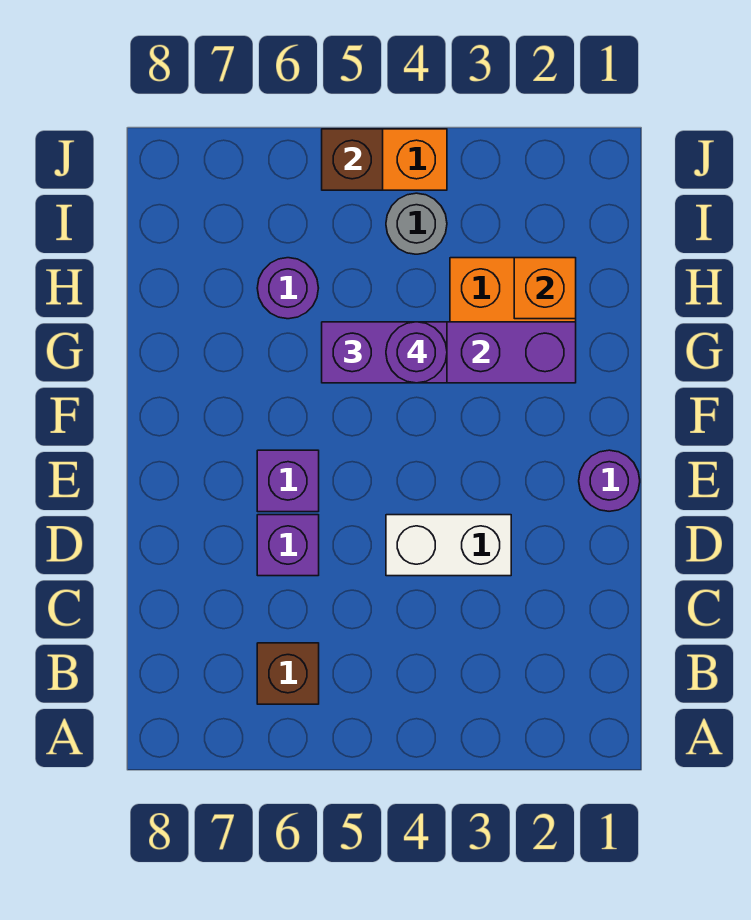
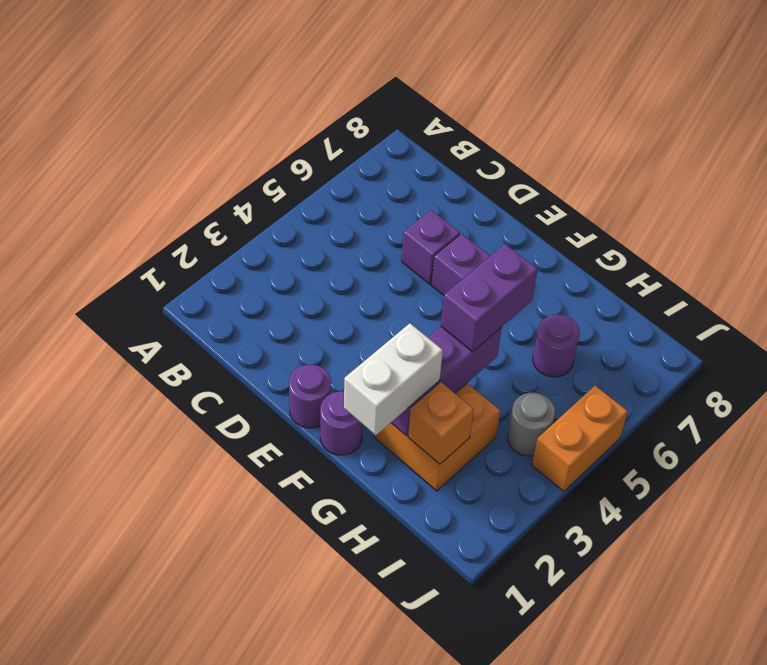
brown 1x1 brick [257,643,319,704] -> none
white 1x2 brick [386,515,511,576] -> white 1x2 brick moved to [344,323,443,435]
purple 1x1 round brick [386,322,447,383] -> purple 1x1 round brick moved to [320,391,363,455]
brown 1x1 brick [322,129,383,190] -> none

